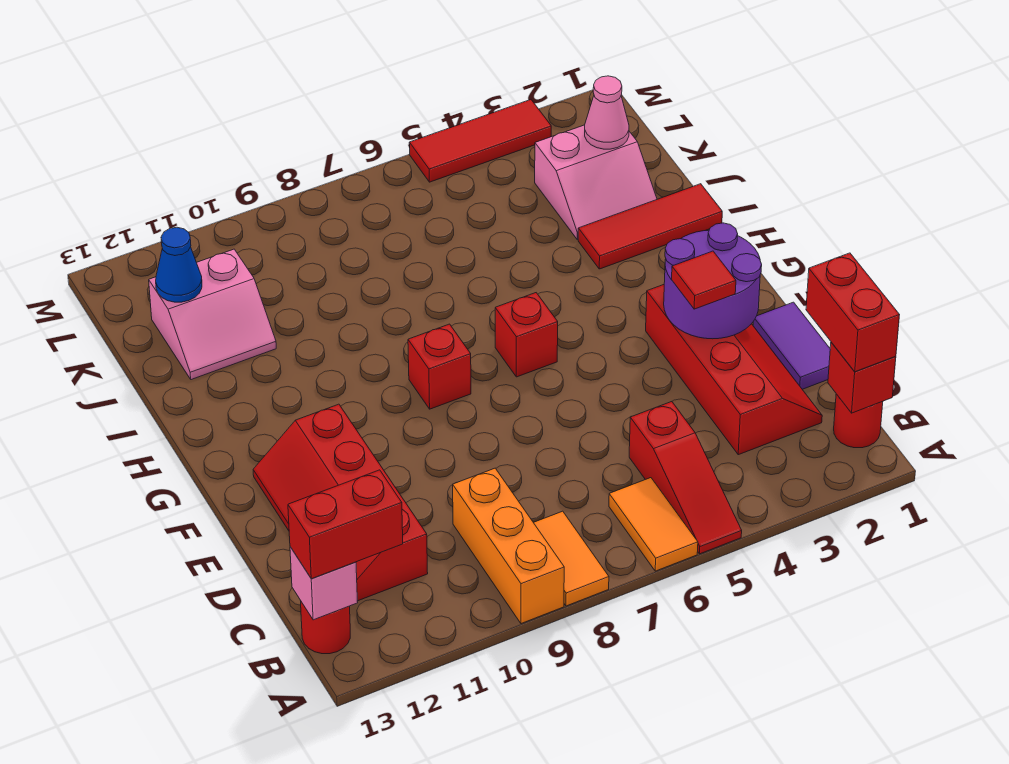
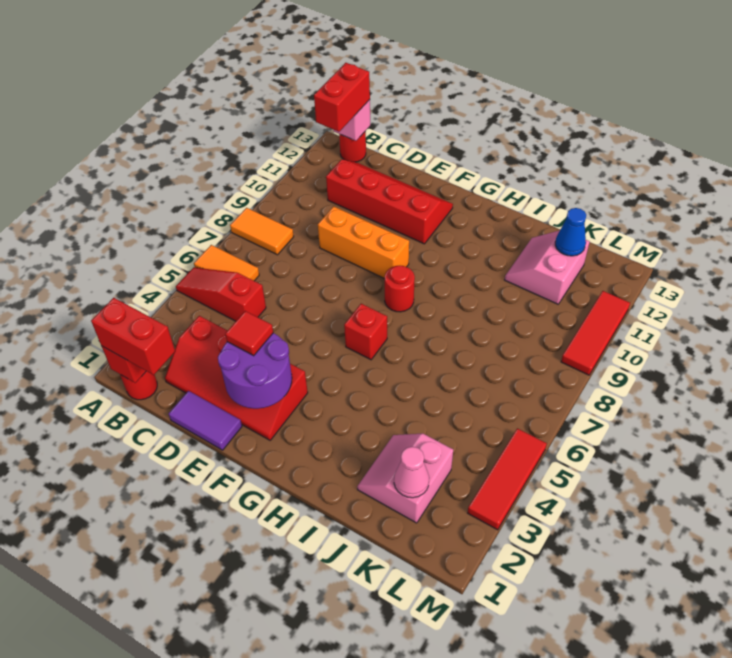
orange 1x3 brick [453,468,564,624] -> orange 1x3 brick moved to [318,206,409,279]
red 1x1 brick [408,324,471,409] -> red 1x1 round brick [385,266,415,312]
red 1x3 tile [578,184,722,269] -> red 1x3 tile moved to [561,291,630,375]

